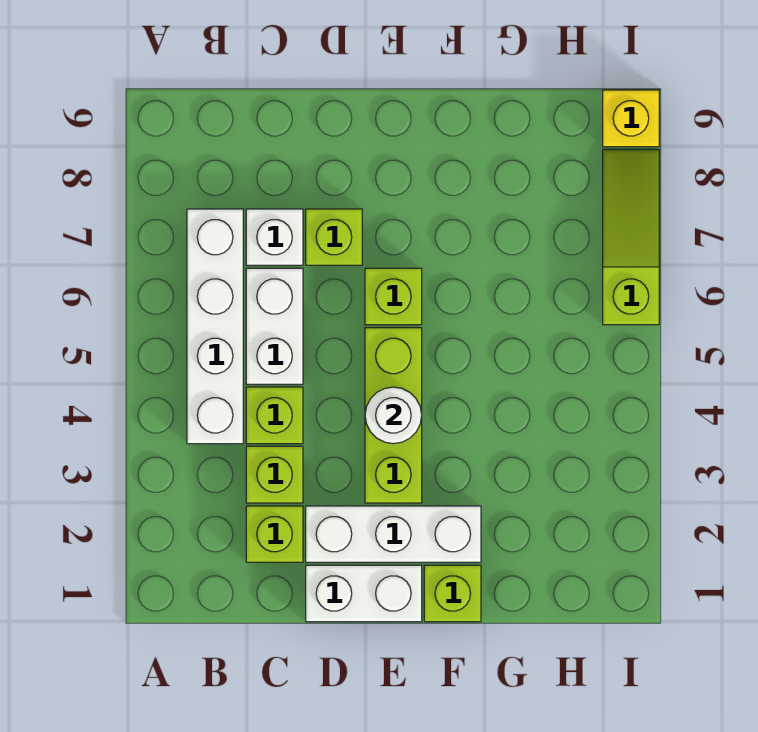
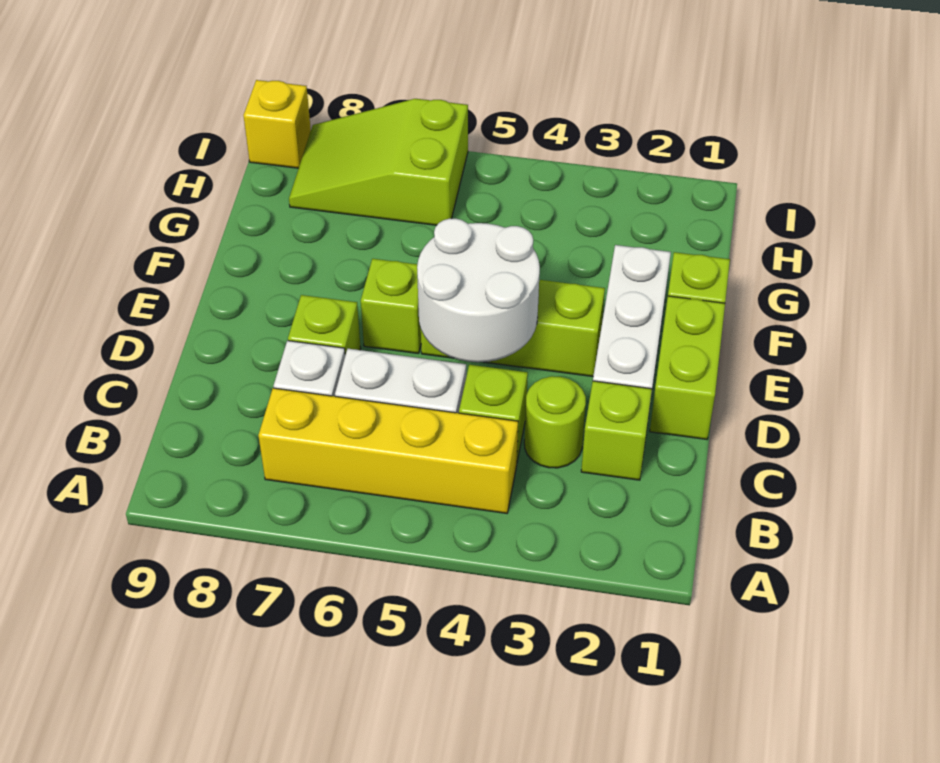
white 1x4 brick [187,209,243,444] -> yellow 1x4 brick [258,388,518,513]
lime 1x1 brick [246,446,303,503] -> lime 1x1 round brick [524,376,586,468]
white 1x2 brick [306,565,422,622] -> lime 1x2 brick [650,296,725,439]
white 1x1 round brick [365,387,422,444] -> white 2x2 round brick [417,219,540,362]
lime 1x3 slope [603,149,659,325] -> lime 2x3 slope [289,99,468,225]

